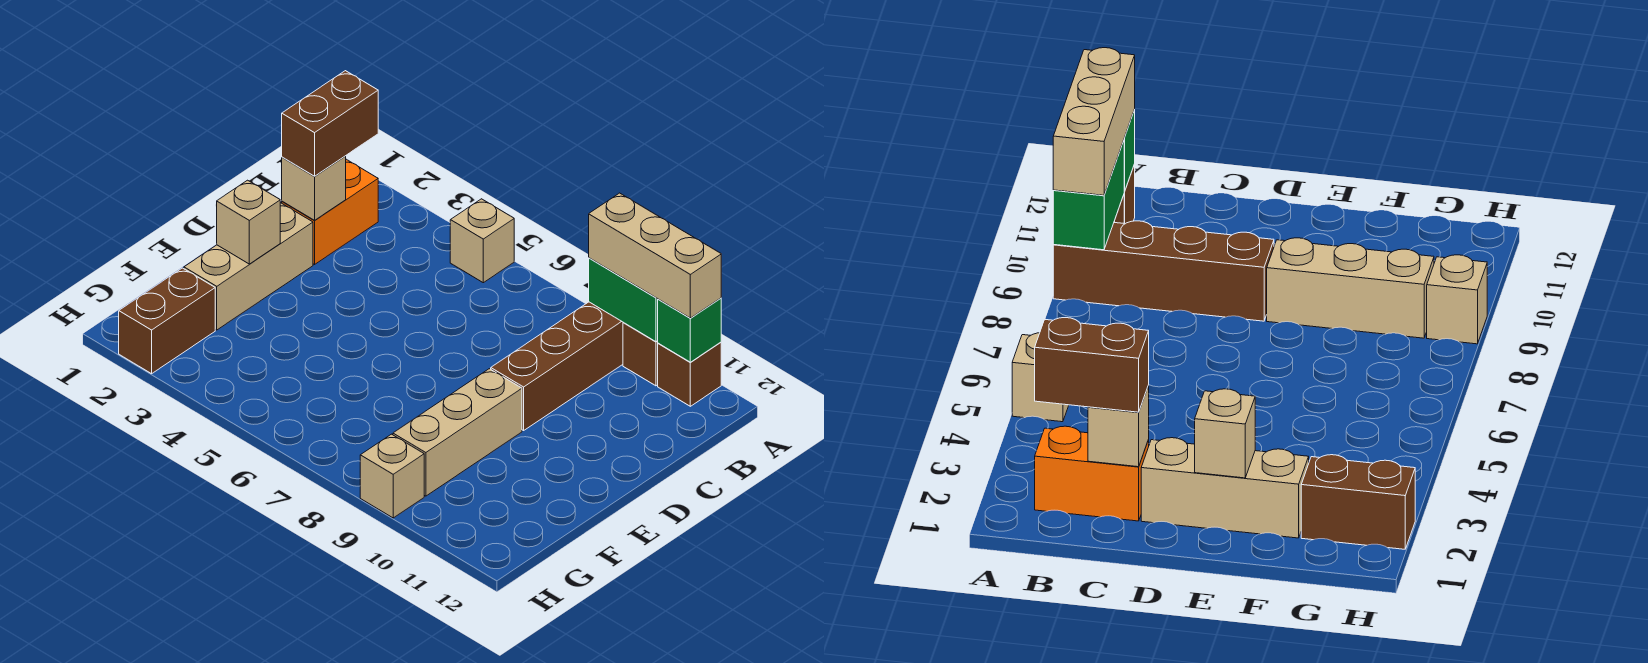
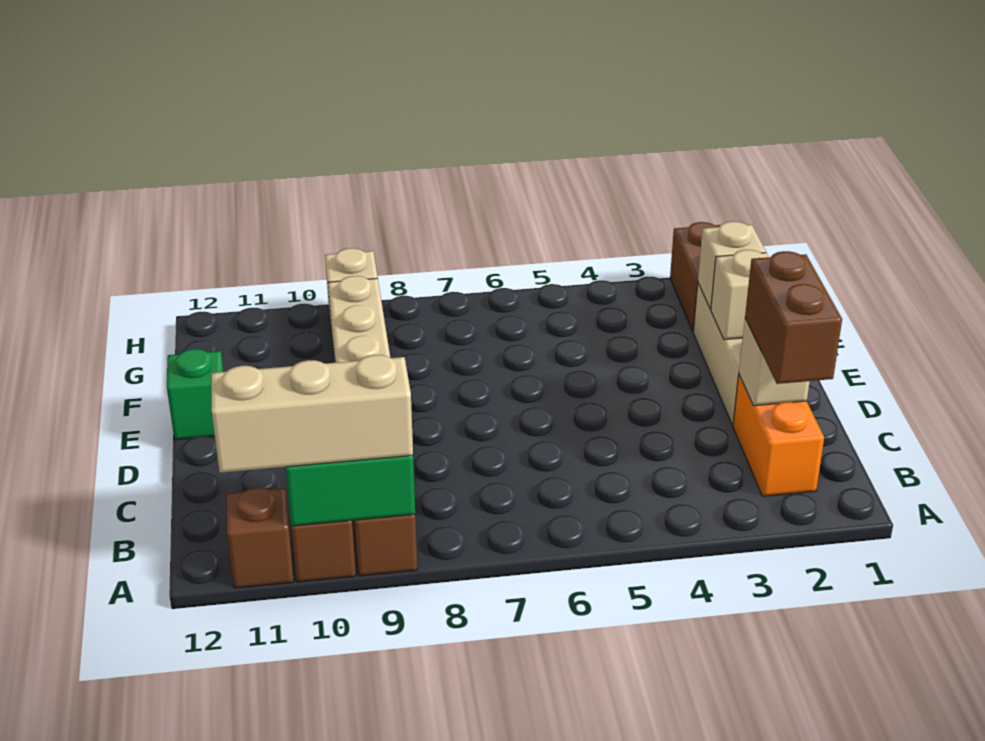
tan 1x1 brick [450,199,514,283] -> tan 1x1 brick moved to [698,221,766,309]
green 1x1 brick [658,298,721,362] -> green 1x1 brick moved to [167,349,224,440]

